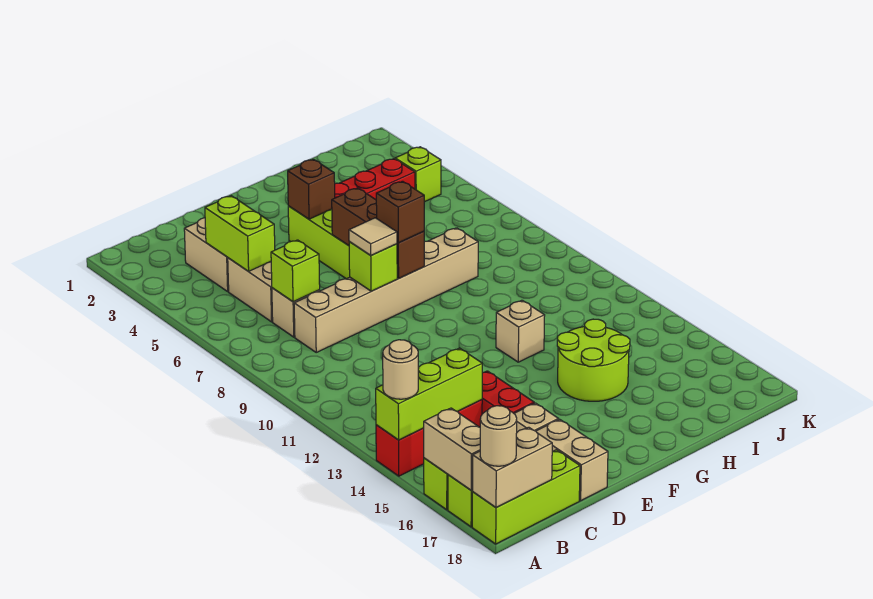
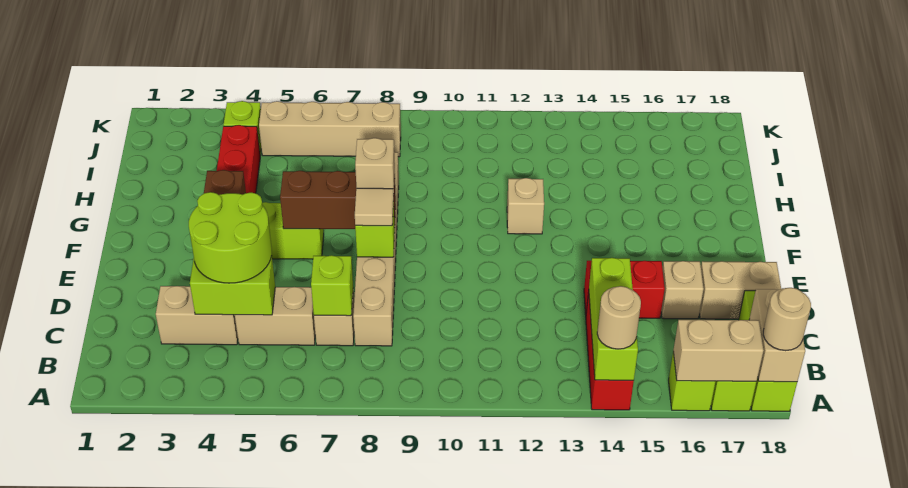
brown 1x1 brick [376,181,424,243] -> tan 1x1 brick [355,138,395,196]
lime 2x2 round brick [557,319,630,401] -> lime 2x2 round brick moved to [189,192,272,283]
none -> tan 1x4 brick [259,101,401,157]

